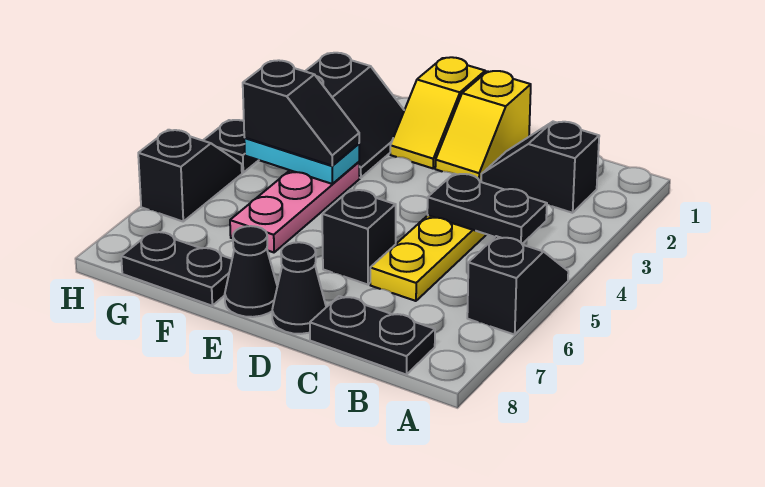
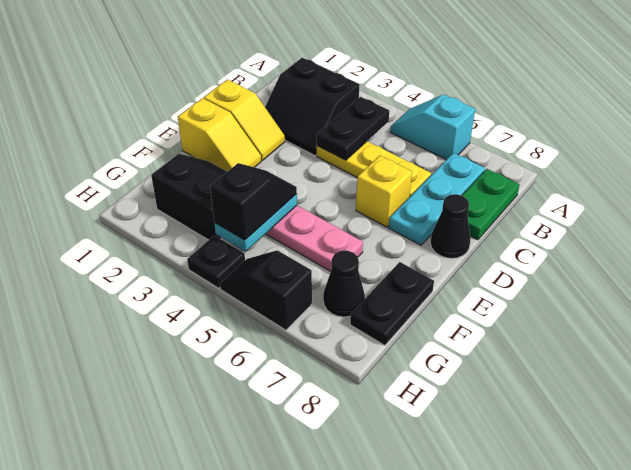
black 1x2 slope [467,236,568,335] -> cyan 1x2 slope [390,94,475,160]
black 1x2 slope [481,122,599,213] -> black 2x2 slope [265,58,360,156]
none -> cyan 1x3 plate [389,153,485,245]
black 1x2 plate [310,296,435,375] -> green 1x2 plate [462,169,519,240]
black 1x1 brick [322,190,396,285] -> yellow 1x1 brick [356,156,412,227]
black 1x1 cone [225,226,277,317] -> black 1x1 cone moved to [323,251,365,317]

